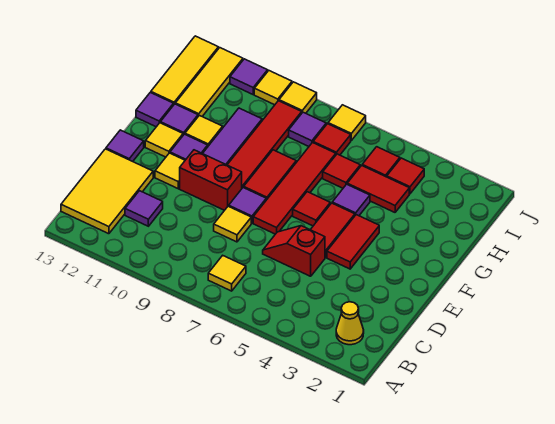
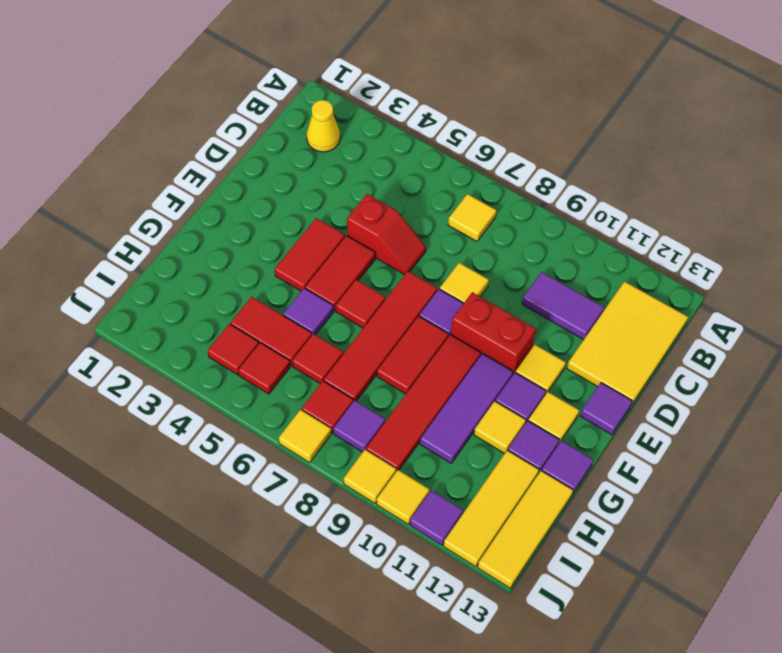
purple 1x1 tile [125,191,163,226] -> purple 1x2 tile [522,272,604,340]

